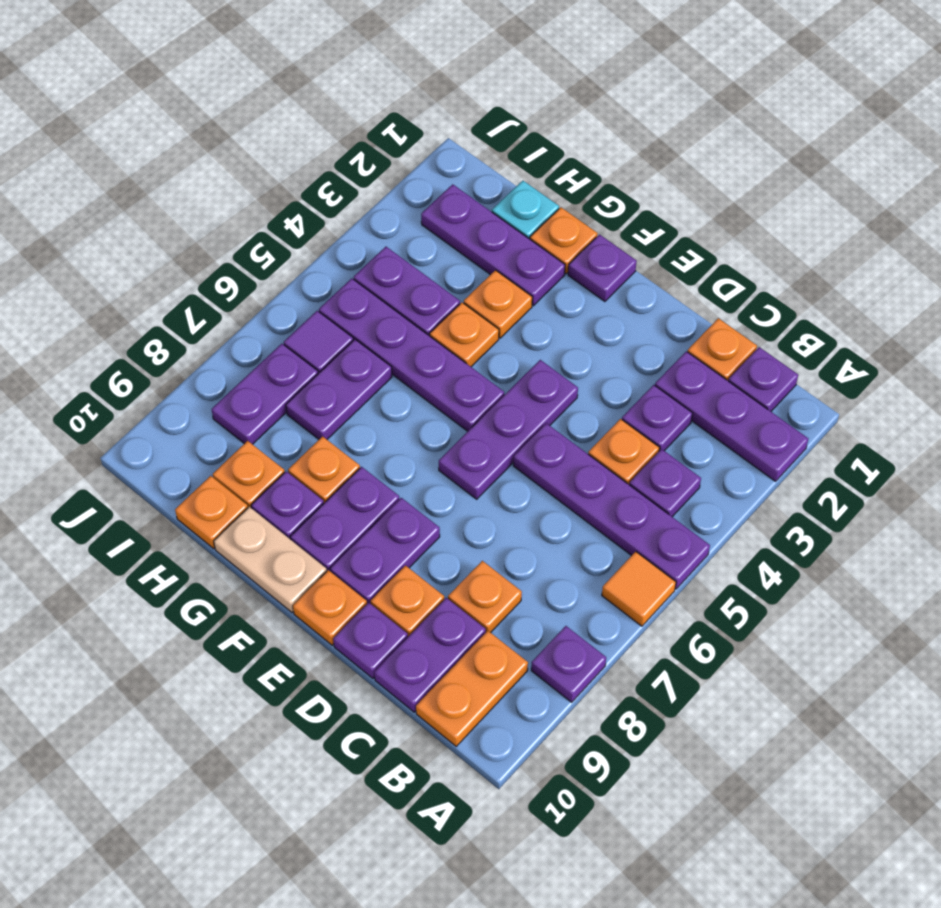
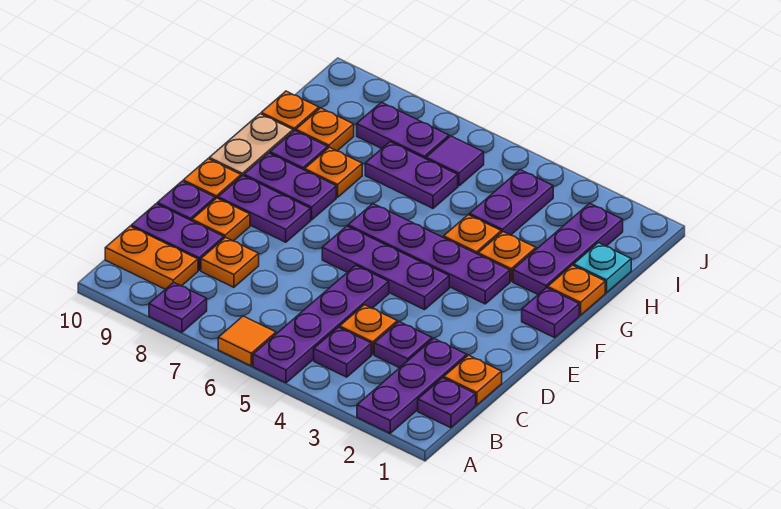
purple 1x4 plate [319,278,504,431] -> purple 1x4 plate turned to [348,204,510,304]

